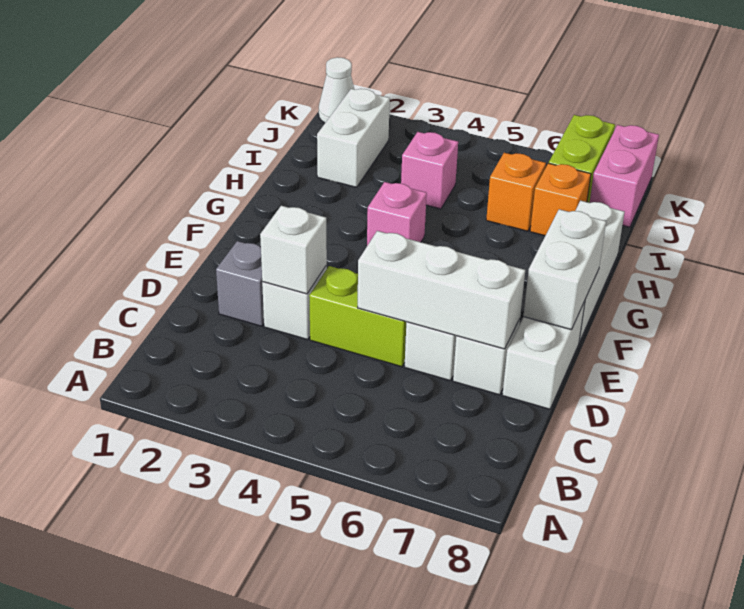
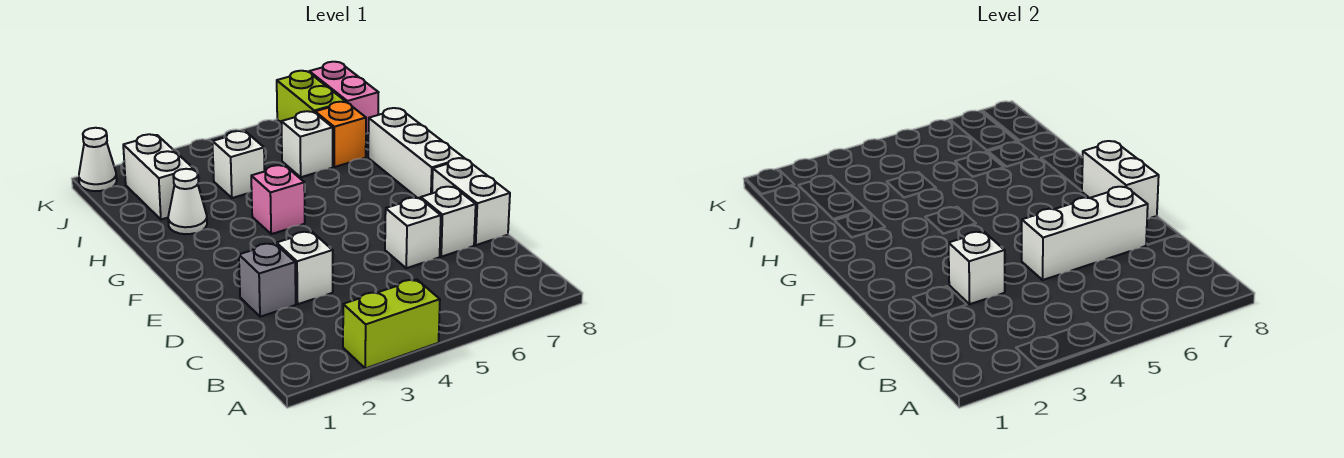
lime 1x2 brick [309,266,406,367] -> lime 1x2 brick moved to [343,279,440,368]
none -> white 1x1 cone [168,169,207,234]
pink 1x1 brick [401,132,458,209] -> white 1x1 brick [212,131,265,198]
orange 1x1 brick [486,153,546,231] -> white 1x1 brick [281,111,333,177]

